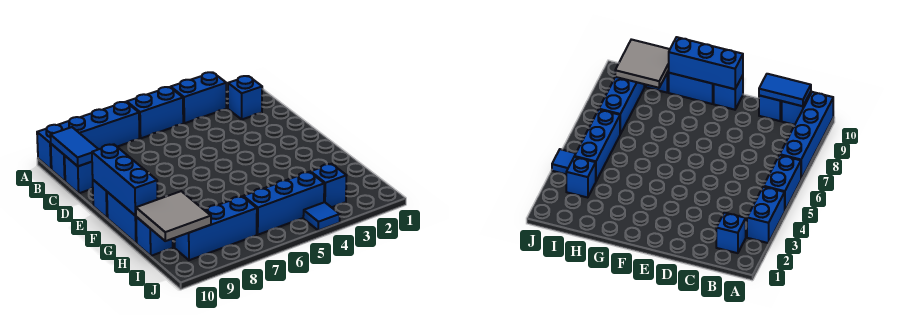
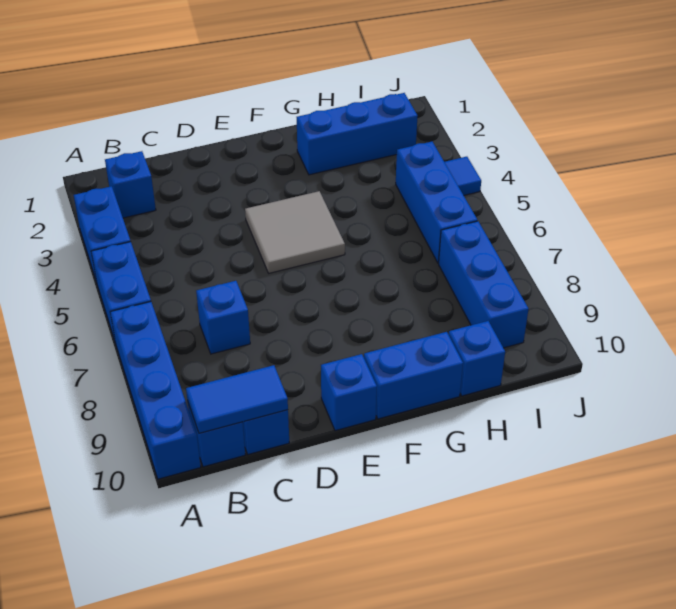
blue 1x3 brick [92,144,157,216] -> blue 1x3 brick moved to [297,93,417,175]
grey 2x2 tile [136,191,211,241] -> grey 2x2 tile moved to [245,191,345,273]
blue 1x1 brick [311,164,347,207] -> blue 1x1 brick moved to [196,281,250,354]

